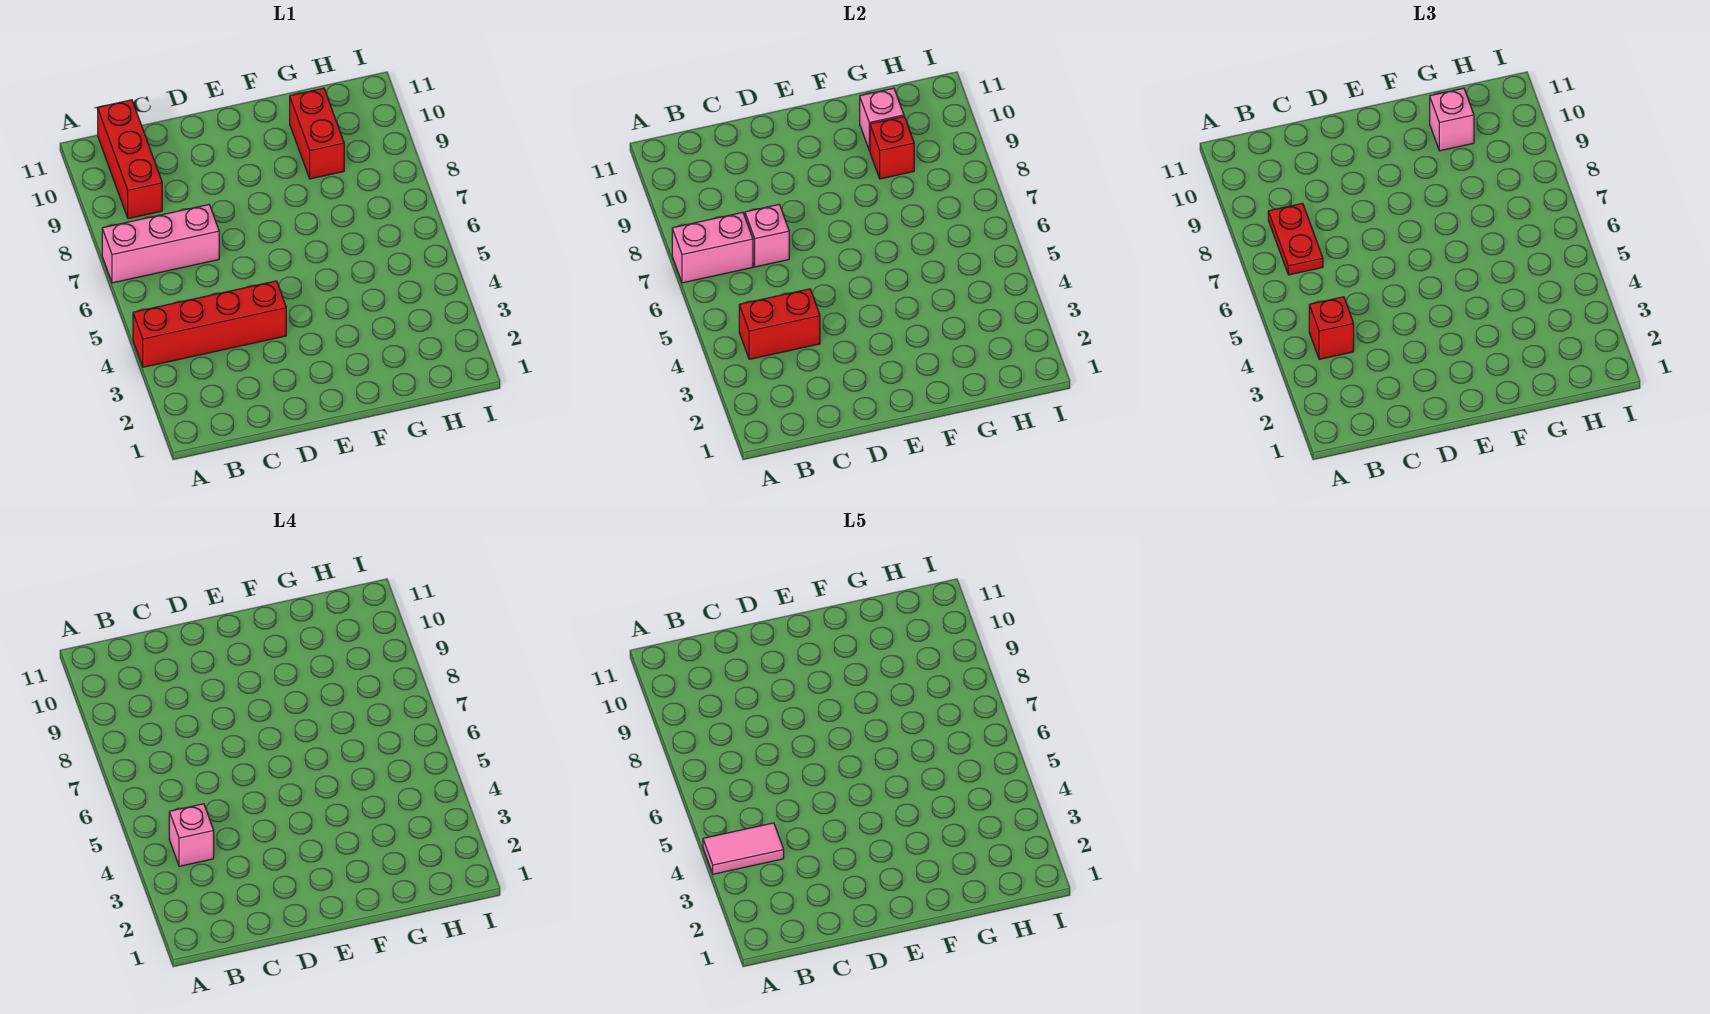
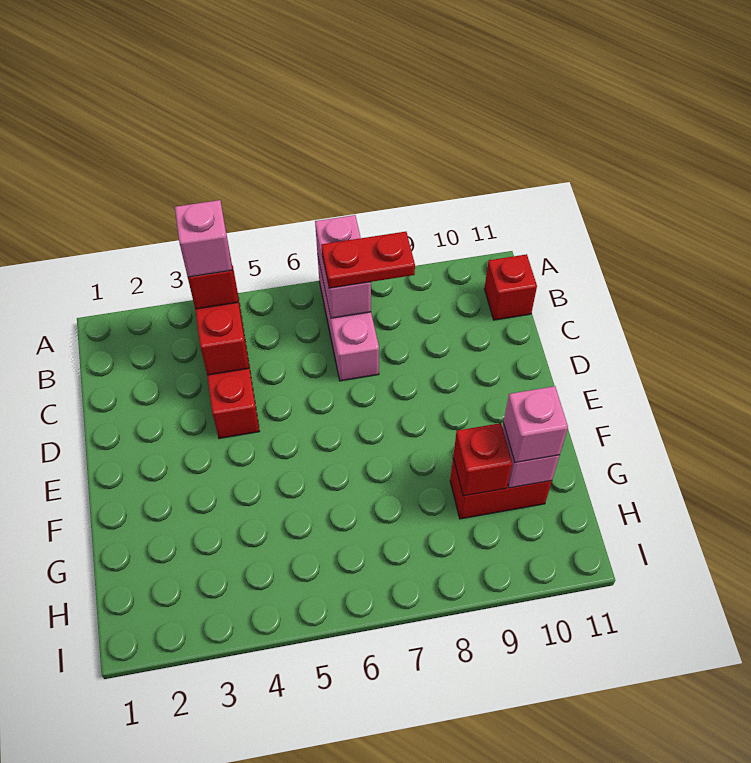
pink 1x2 tile [703,823,784,874] -> none
red 1x3 brick [98,100,162,219] -> red 1x1 brick [485,254,537,320]
pink 1x1 brick [745,205,789,267] -> none

